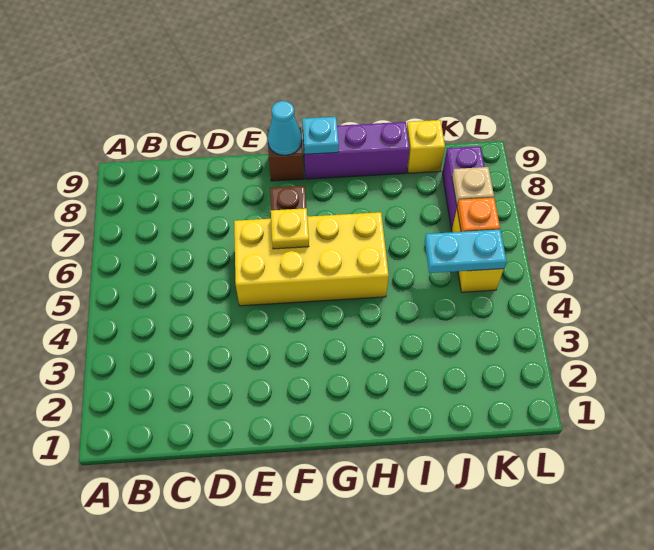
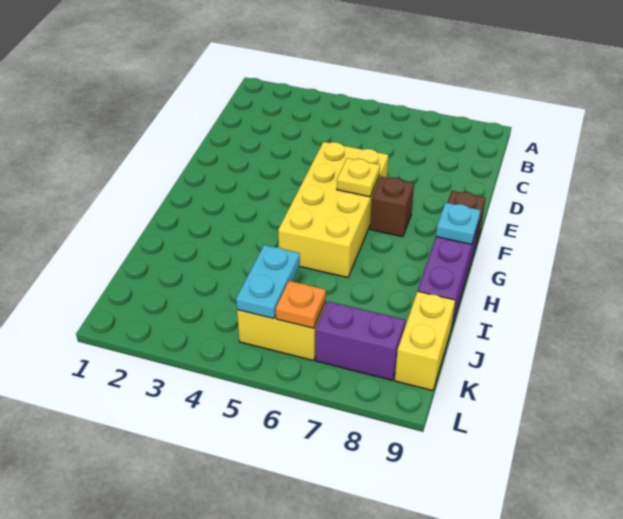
cyan 1x1 cone [268,101,302,155] -> none
yellow 1x1 brick [407,120,445,173] -> yellow 1x2 brick [395,291,455,391]
tan 1x1 plate [452,167,494,206] -> none

